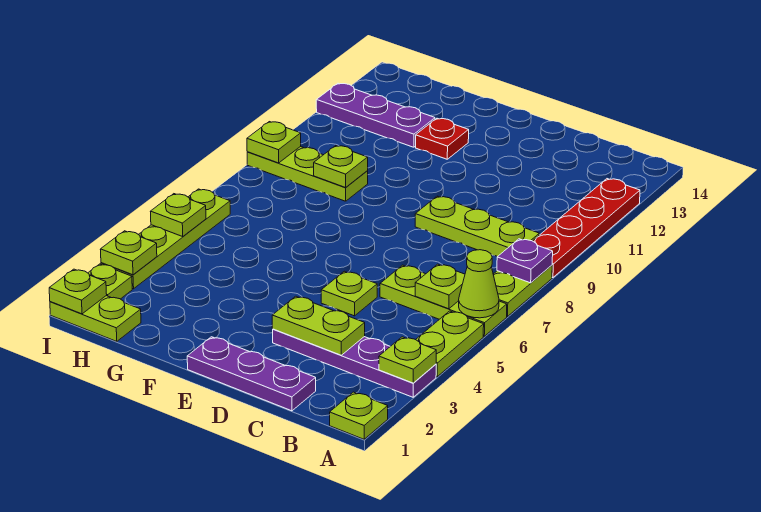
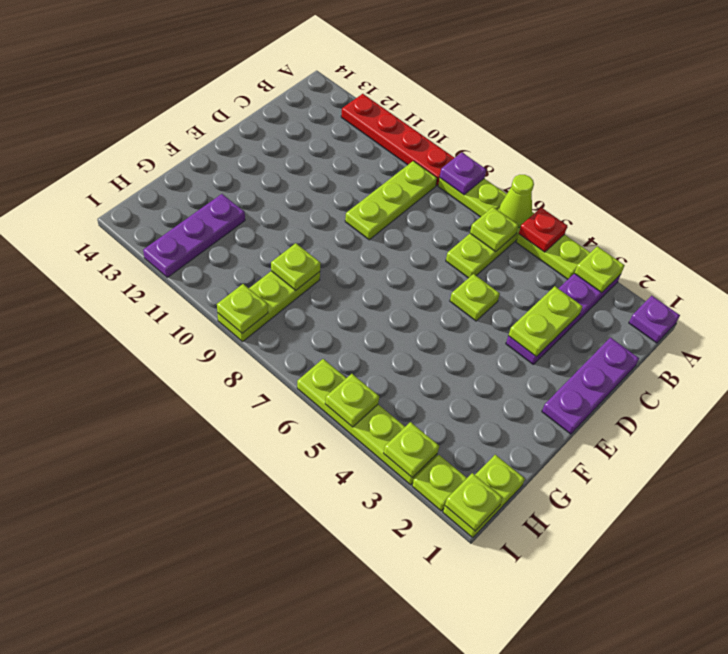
lime 1x1 plate [330,392,388,439] -> purple 1x1 plate [629,296,680,343]
red 1x1 plate [416,118,469,159] -> red 1x1 plate moved to [519,207,567,252]

